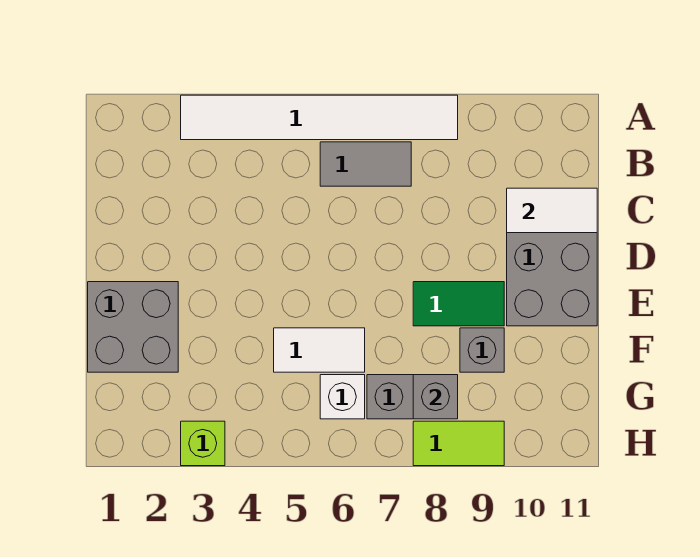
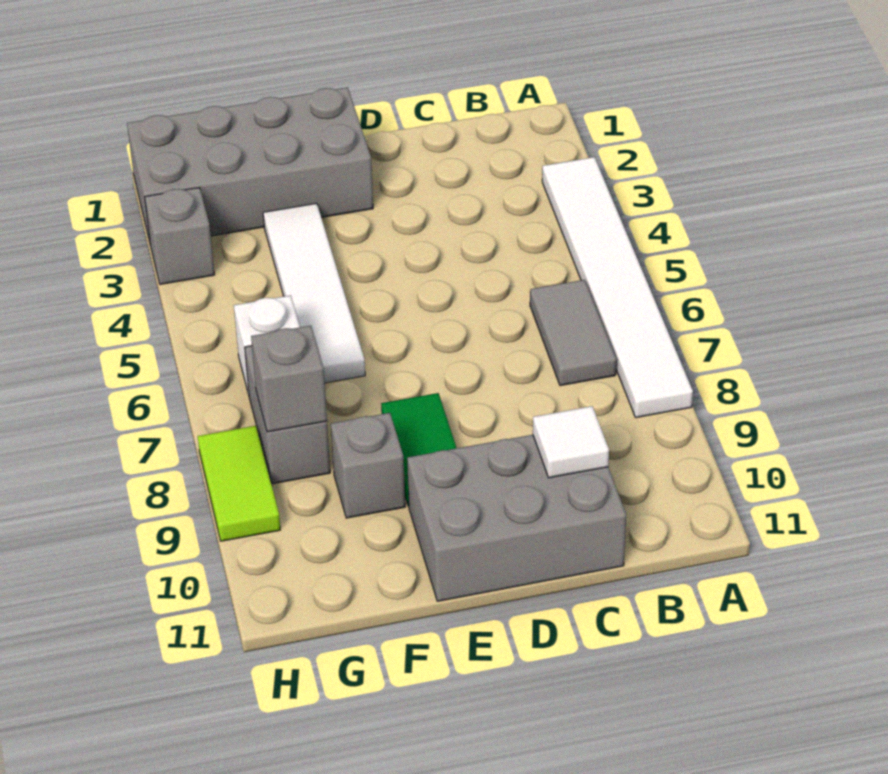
white 1x2 tile [507,188,597,233] -> white 1x1 tile [533,406,609,478]
grey 2x2 brick [88,282,178,372] -> grey 2x4 brick [127,87,373,245]
white 1x2 tile [274,328,365,372] -> white 1x4 tile [263,203,365,383]
lime 1x1 brick [181,421,225,466] -> grey 1x1 brick [145,187,215,284]

